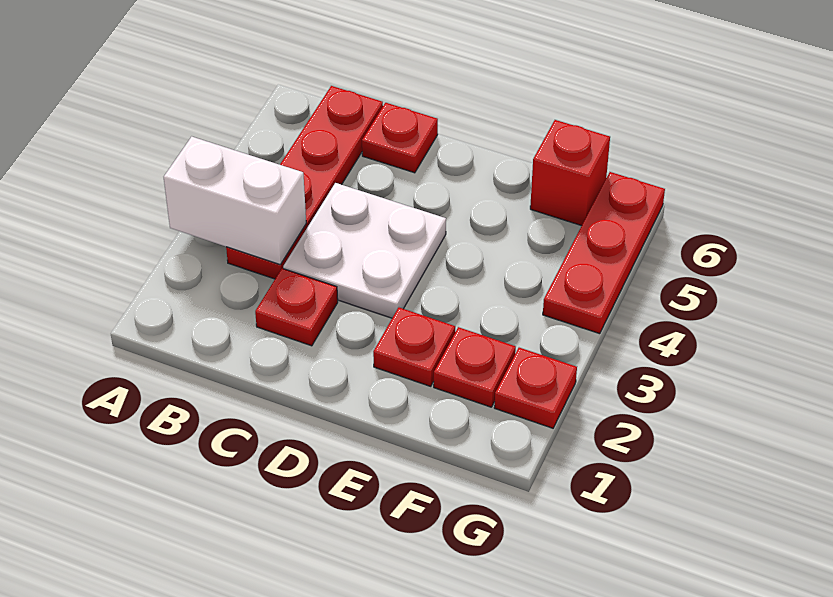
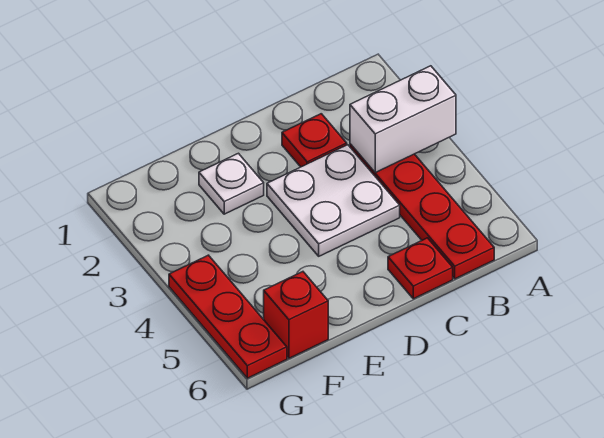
red 1x1 plate [373,308,455,386] -> white 1x1 plate [199,153,264,214]
red 1x1 plate [434,327,516,407] -> none
red 1x1 plate [494,348,577,428] -> none

